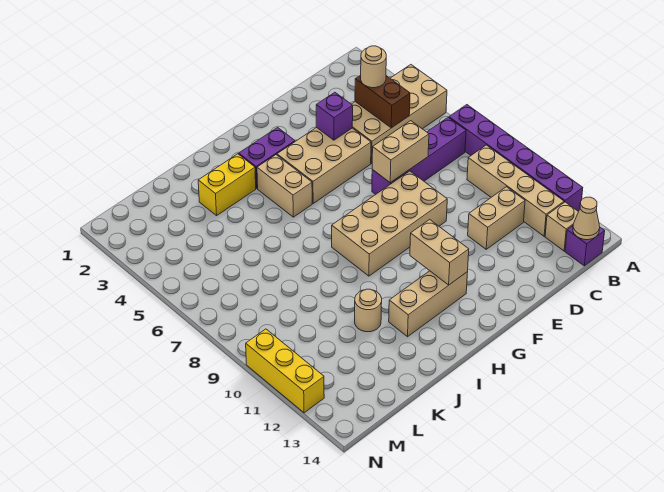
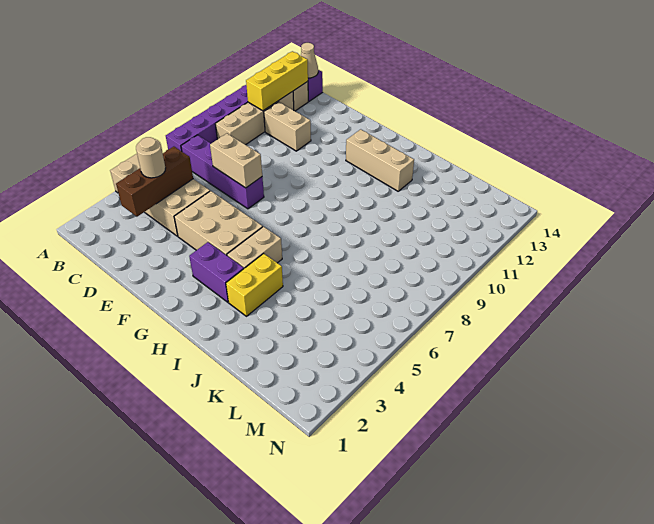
brown 1x2 brick [355,75,410,128] -> brown 1x3 brick [116,147,193,217]
purple 1x1 brick [316,92,353,140] -> none
tan 2x4 brick [332,171,447,276] -> none
tan 1x2 brick [410,219,469,285] -> none
yellow 1x2 brick [198,154,256,215] -> yellow 1x2 brick turned to [226,254,283,316]
tan 1x1 round brick [355,289,382,332] -> none
yellow 1x3 brick [246,329,324,413] -> yellow 1x3 brick moved to [246,51,308,111]

